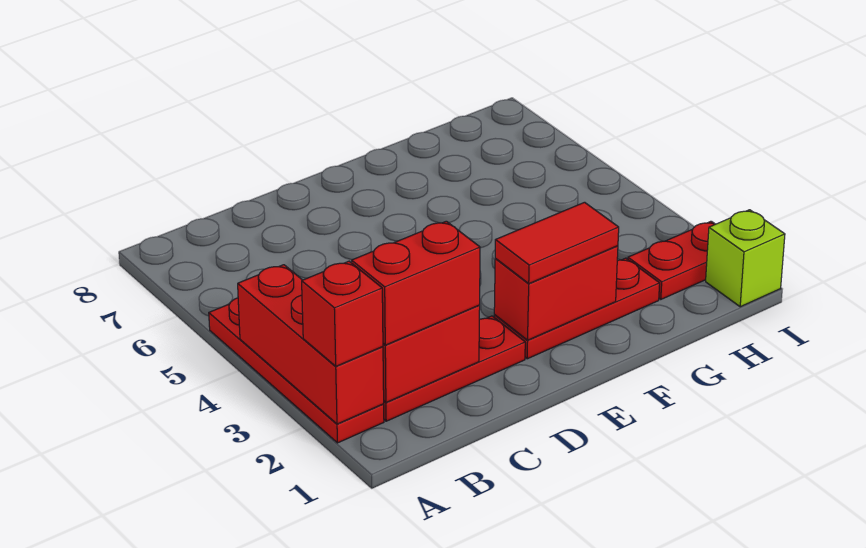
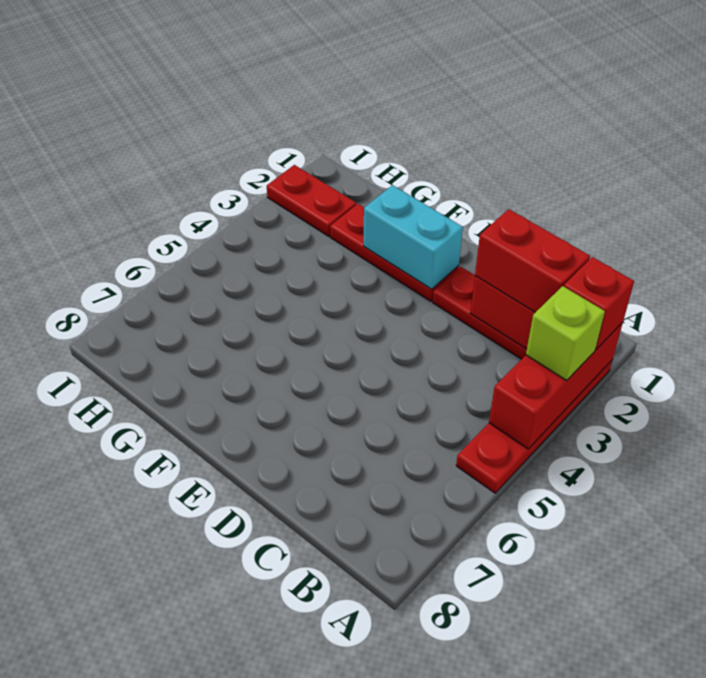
red 1x2 brick [494,246,618,340] -> cyan 1x2 brick [364,185,463,289]
red 1x2 tile [495,202,619,283] -> none
lime 1x1 brick [706,210,785,307] -> lime 1x1 brick moved to [526,286,605,380]

